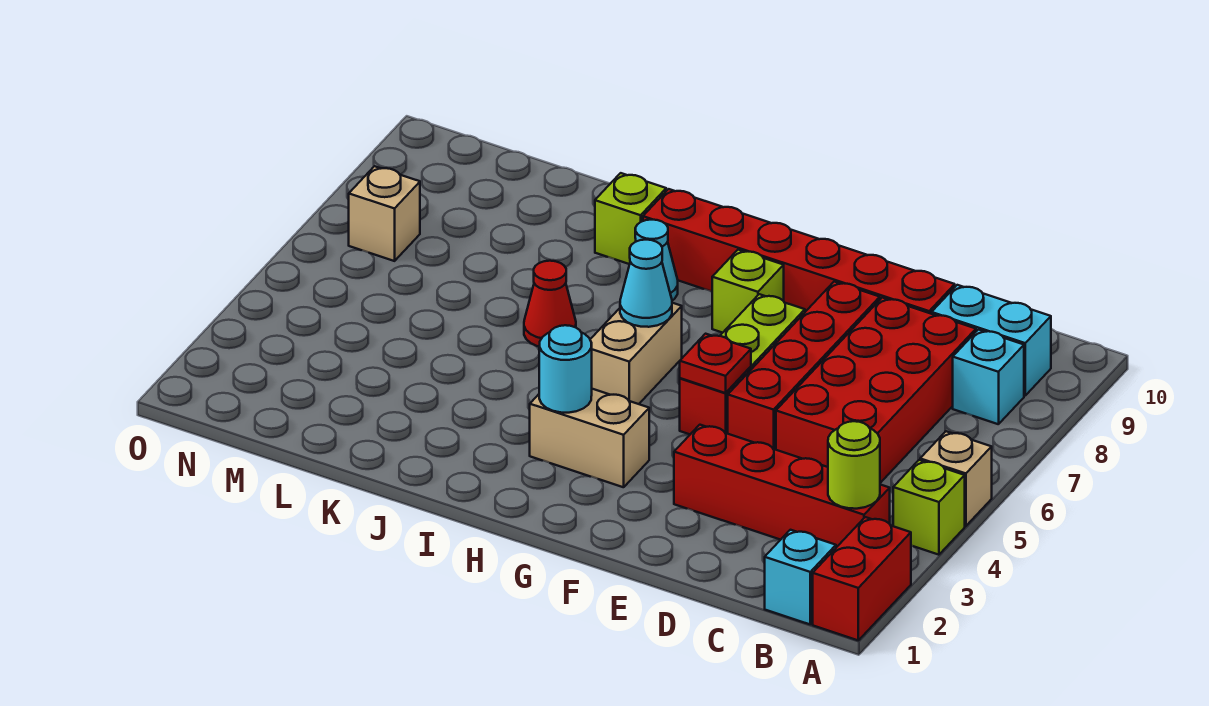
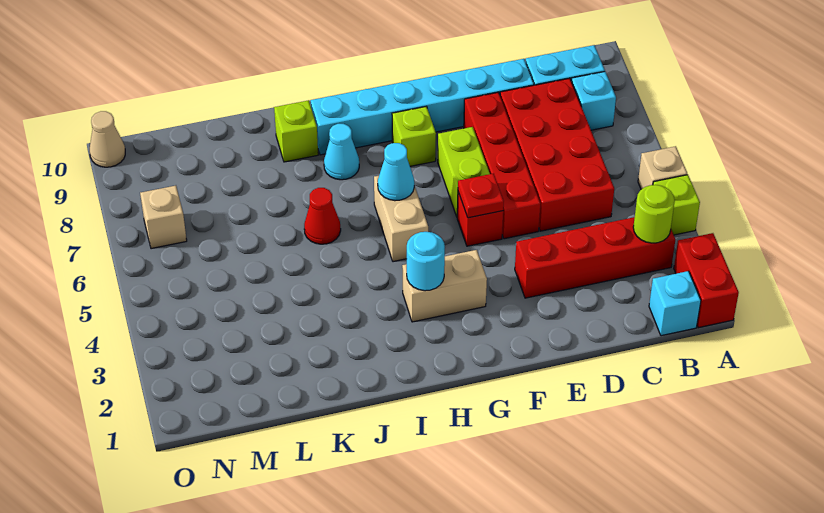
red 1x6 brick [643,189,955,314] -> cyan 1x6 brick [311,59,534,155]
none -> tan 1x1 cone [90,111,125,167]

